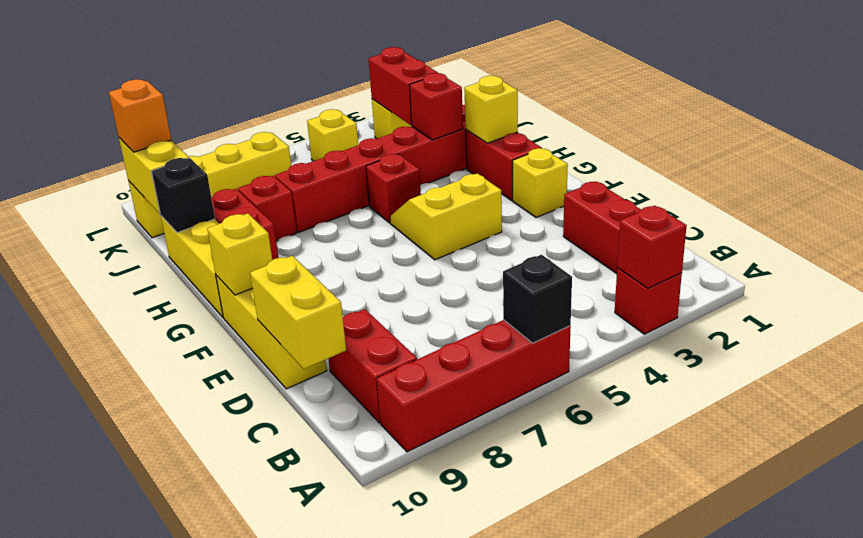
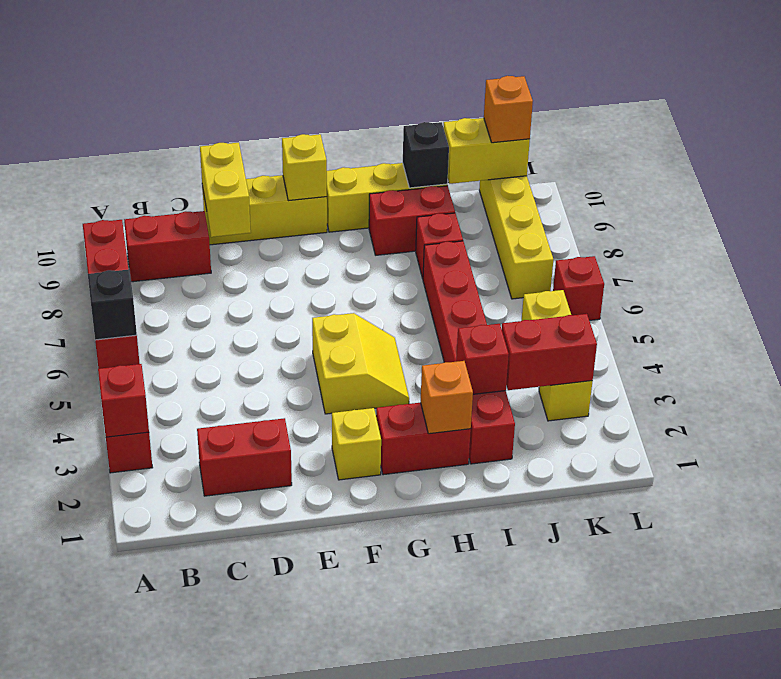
yellow 1x2 brick [250,256,346,369] -> yellow 1x2 brick turned to [200,143,251,237]
yellow 1x1 brick [464,76,518,143] -> orange 1x1 brick [421,361,473,434]
red 1x1 brick [366,154,421,223] -> red 1x1 brick moved to [553,256,604,320]

